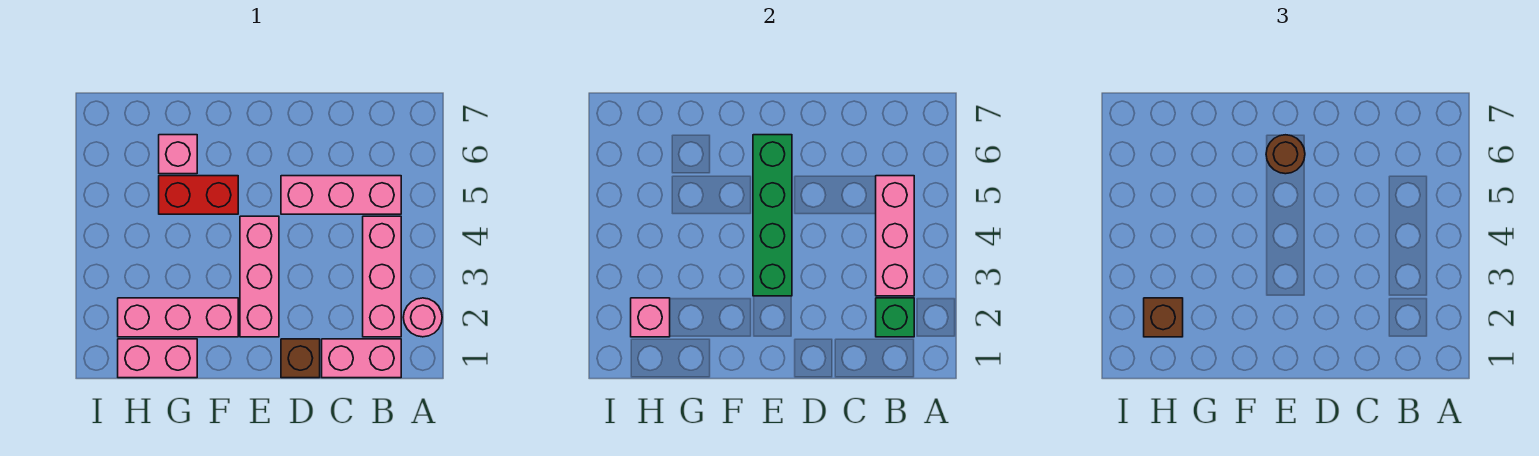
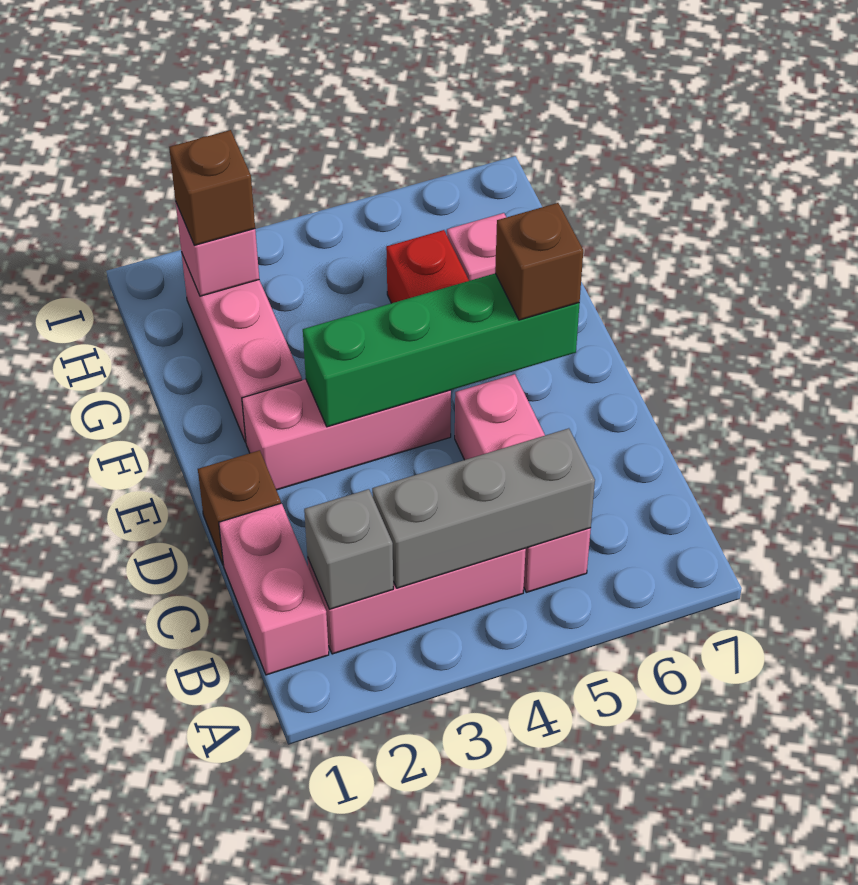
pink 1x1 round brick [403,298,442,337] -> none
green 1x1 brick [876,298,914,337] -> grey 1x1 brick [304,489,393,609]
pink 1x3 brick [876,176,914,296] -> grey 1x3 brick [372,428,595,588]
brown 1x1 round brick [1266,135,1305,174] -> brown 1x1 brick [495,203,583,320]
pink 1x2 brick [118,339,197,378] -> none

